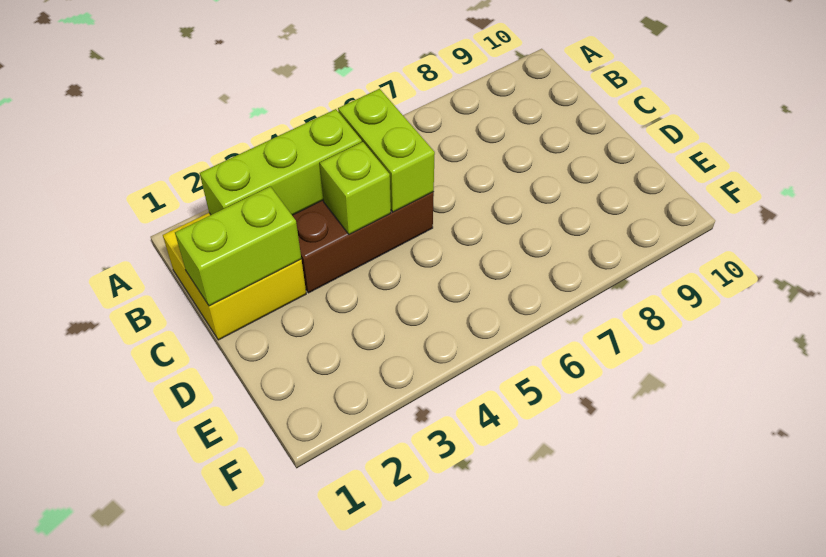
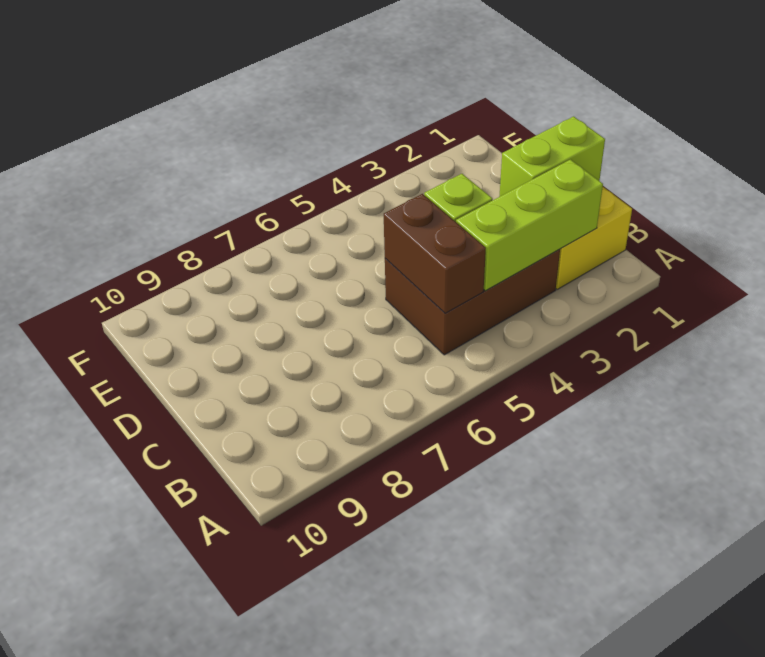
lime 1x2 brick [338,89,435,212] -> brown 1x2 brick [384,194,486,313]

